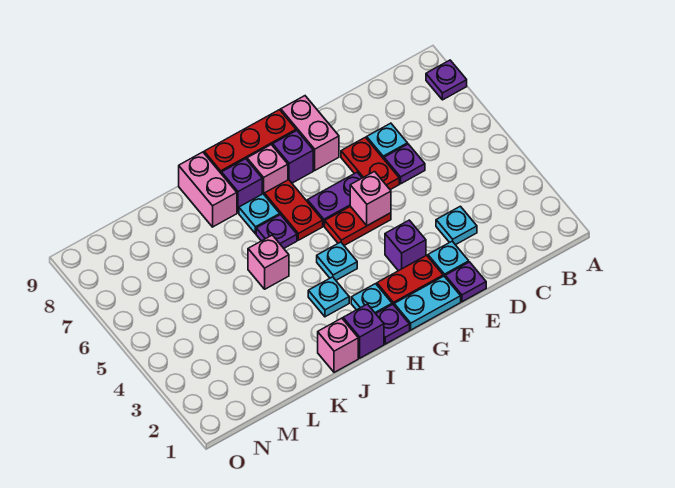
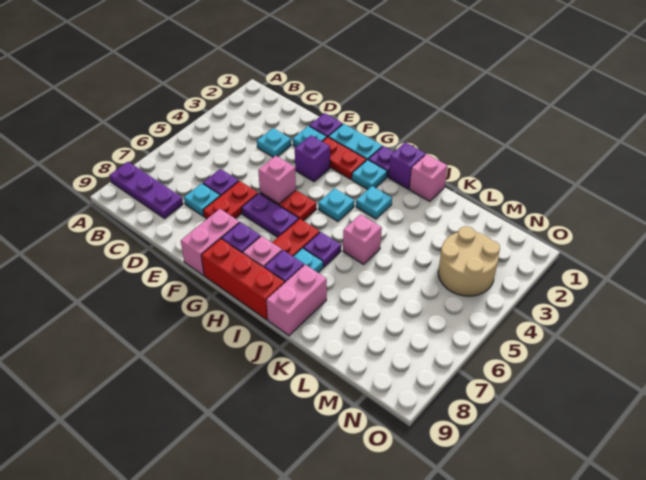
purple 1x1 plate [426,60,467,100] -> purple 1x3 plate [109,162,183,218]
none -> tan 2x2 round brick [438,226,500,296]

